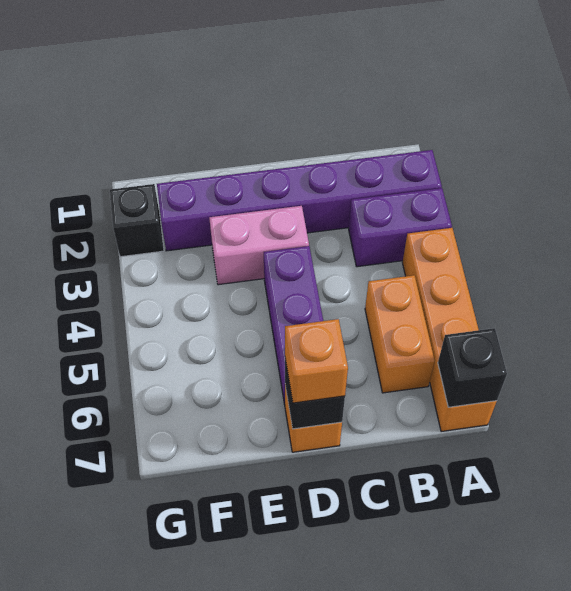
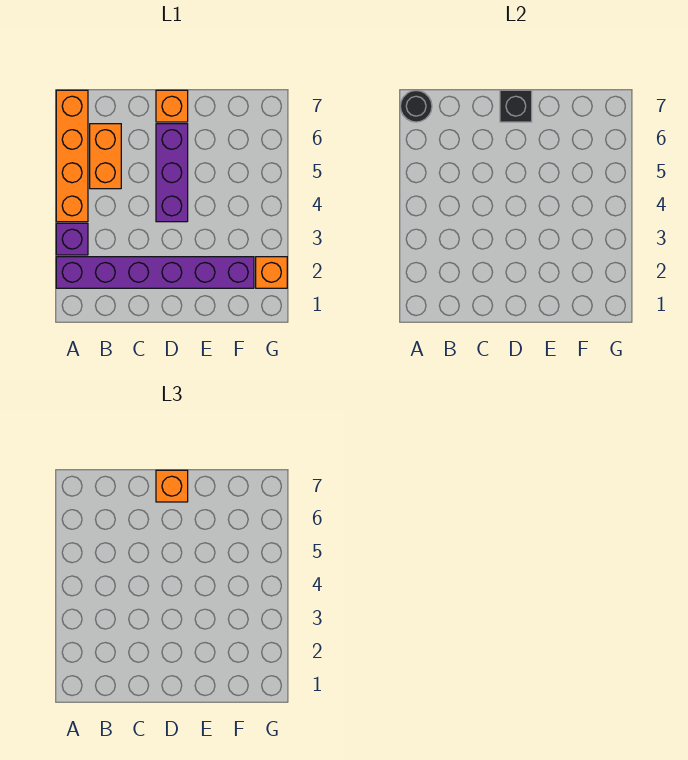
purple 1x2 brick [349,188,452,267] -> purple 1x1 brick [56,223,88,255]
black 1x1 brick [438,328,507,407] -> black 1x1 round brick [400,91,432,122]
pink 1x2 brick [209,206,309,285] -> none
black 1x1 brick [110,184,164,257] -> orange 1x1 brick [256,257,287,288]

